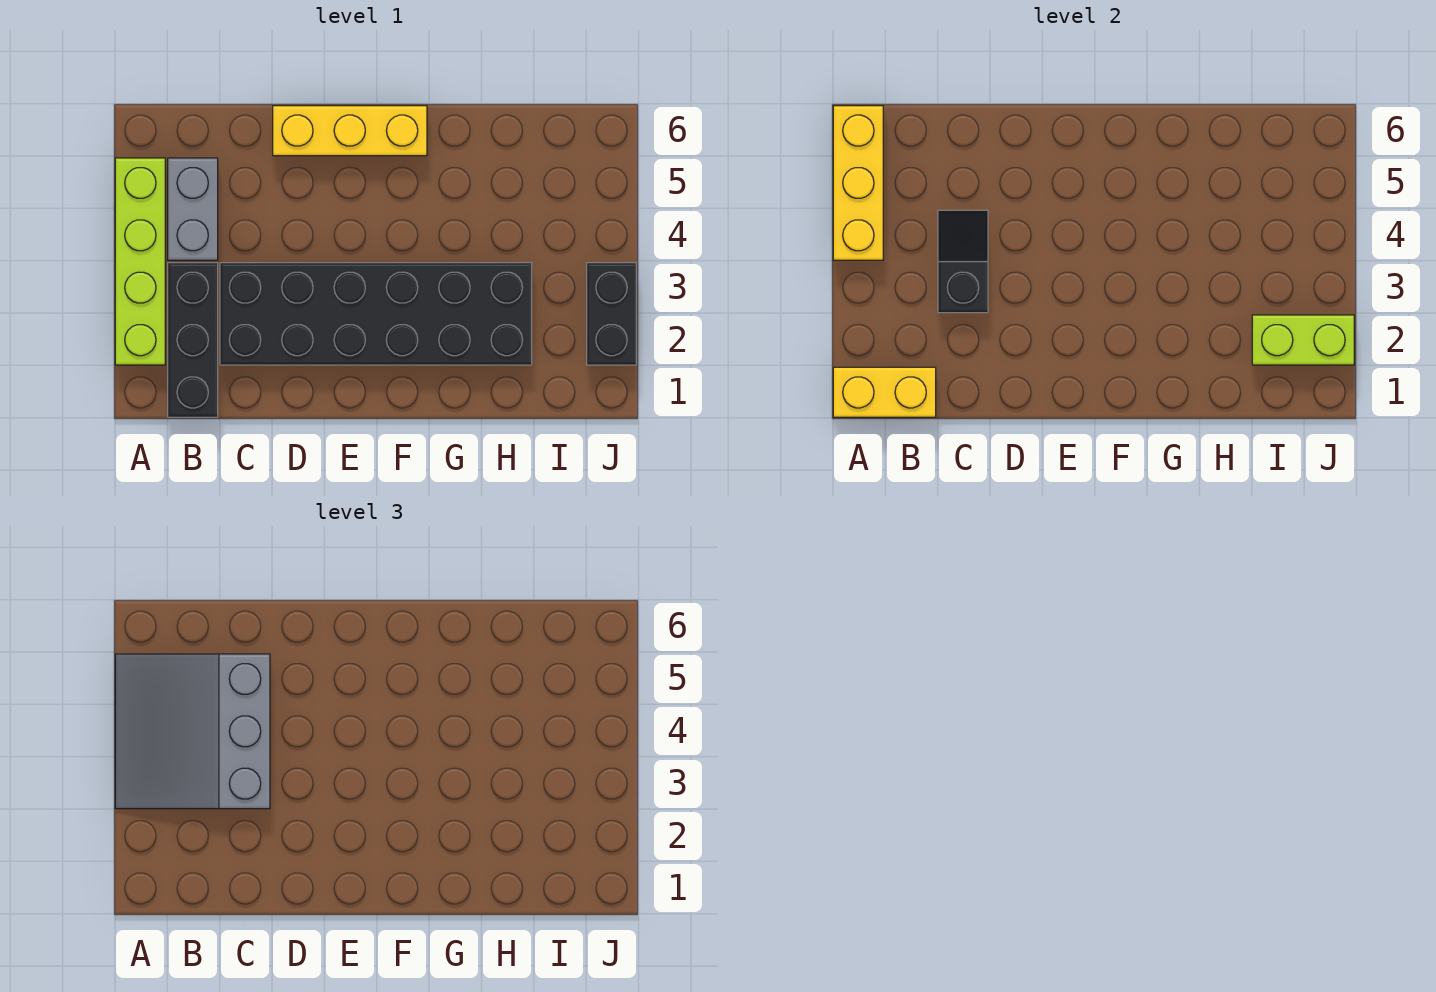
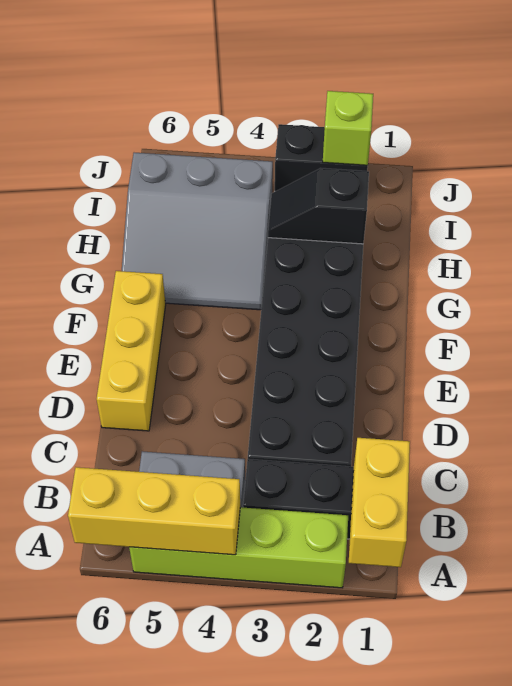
grey 3x3 slope [115,654,270,809] -> grey 3x3 slope moved to [122,153,273,310]
black 1x2 slope [938,210,988,313] -> black 1x2 slope moved to [268,168,369,244]
lime 1x2 brick [1252,315,1354,365] -> lime 1x1 brick [323,91,373,165]

